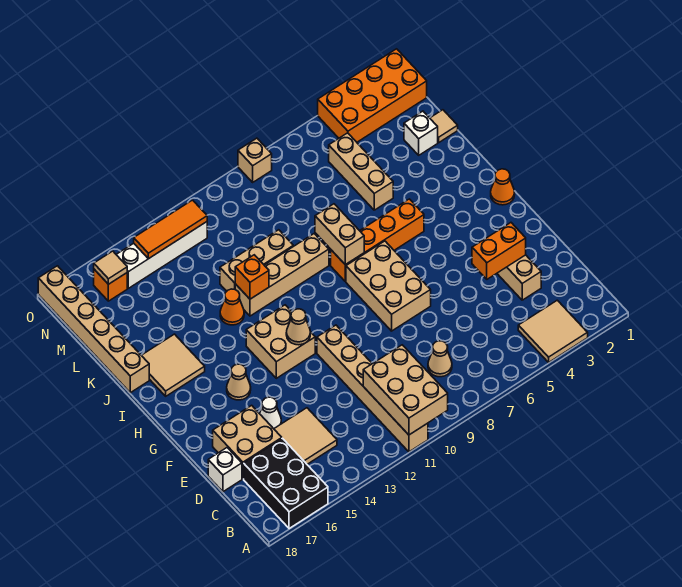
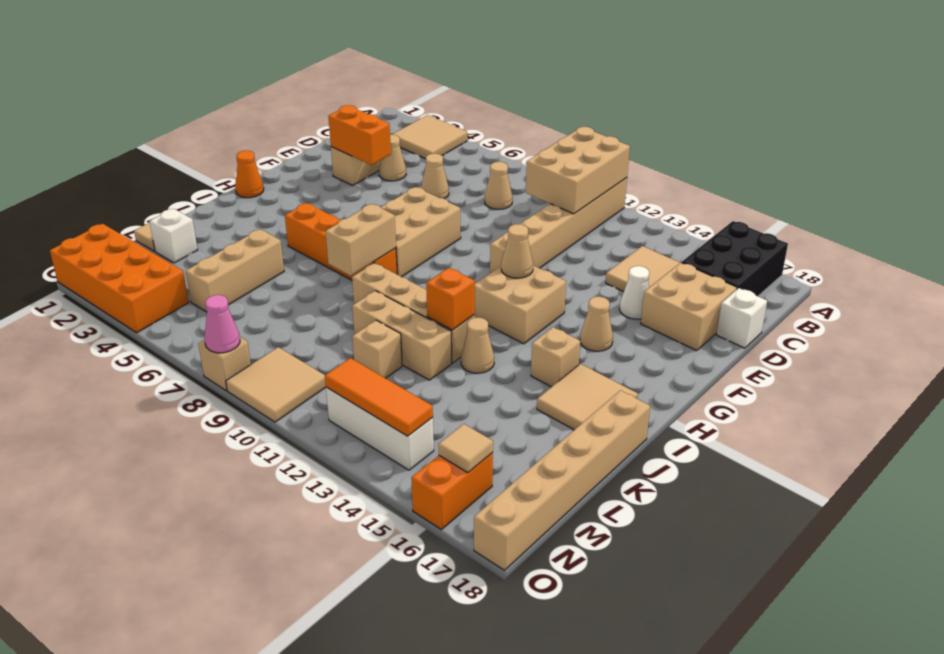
none -> tan 1x1 cone [379,135,406,181]
none -> tan 1x1 cone [421,154,449,199]
none -> tan 1x1 brick [531,327,580,387]
orange 1x1 cone [220,289,244,325] -> tan 1x1 cone [461,318,494,373]
none -> tan 1x1 brick [352,320,402,378]
none -> tan 2x2 tile [226,347,326,422]
white 1x4 brick [116,222,207,288] -> white 1x3 brick [326,387,434,470]
orange 1x1 brick [94,269,127,301] -> orange 1x2 brick [411,453,493,529]
none -> pink 1x1 cone [204,295,240,353]

